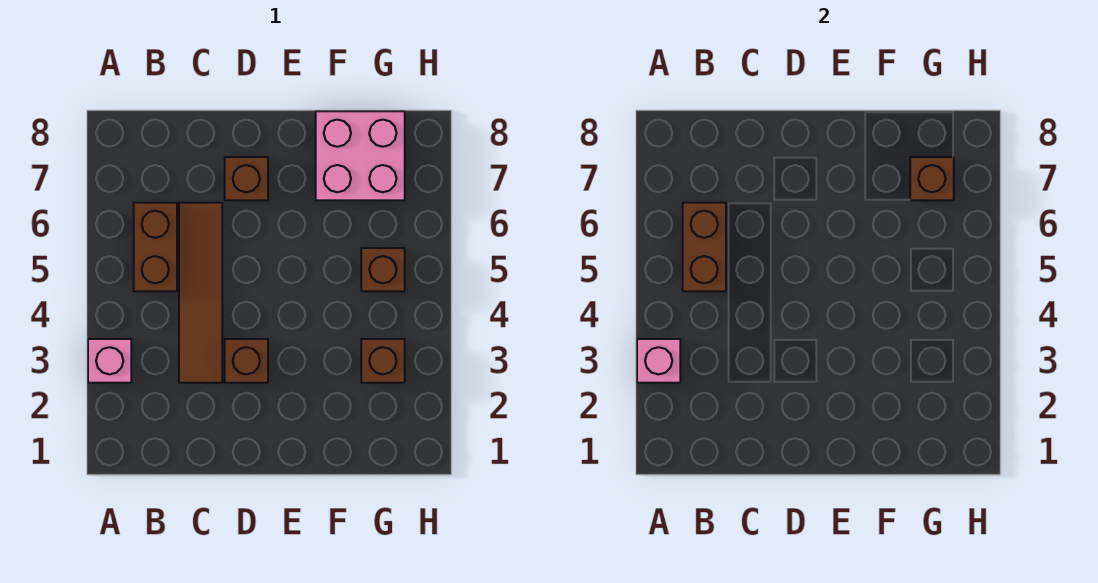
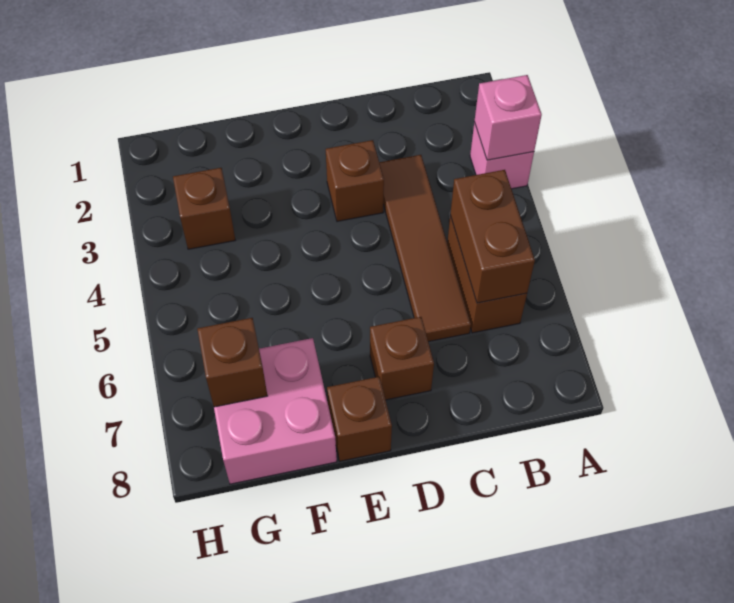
brown 1x1 brick [361,248,405,291] -> brown 1x1 brick moved to [327,377,392,461]

